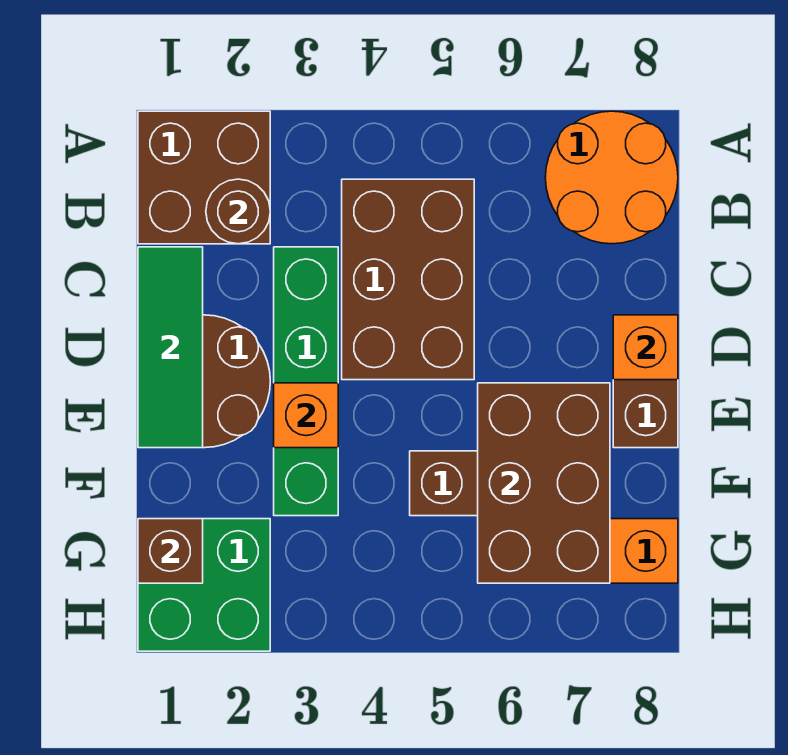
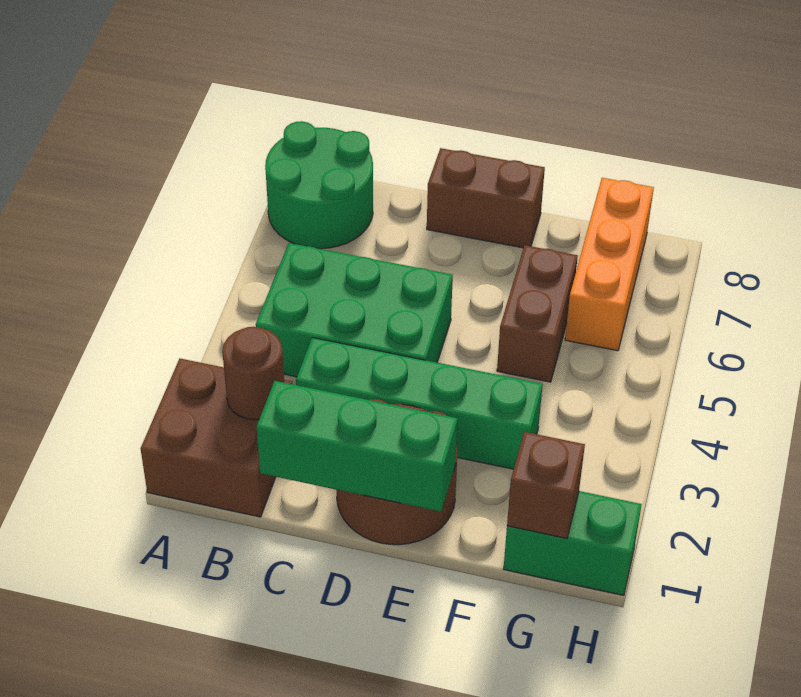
orange 2x2 round brick [545,111,678,244] -> green 2x2 round brick [265,121,373,249]
brown 2x3 brick [342,179,474,380] -> green 2x3 brick [256,243,453,377]
green 1x3 tile [138,247,203,448] -> green 1x3 brick [257,381,458,512]
orange 1x1 brick [613,315,678,380] -> none
orange 1x1 brick [274,383,338,448] -> none
brown 2x3 brick [478,383,610,583] -> none
green 2x2 brick [138,519,270,651] -> green 1x2 brick [504,491,642,595]

